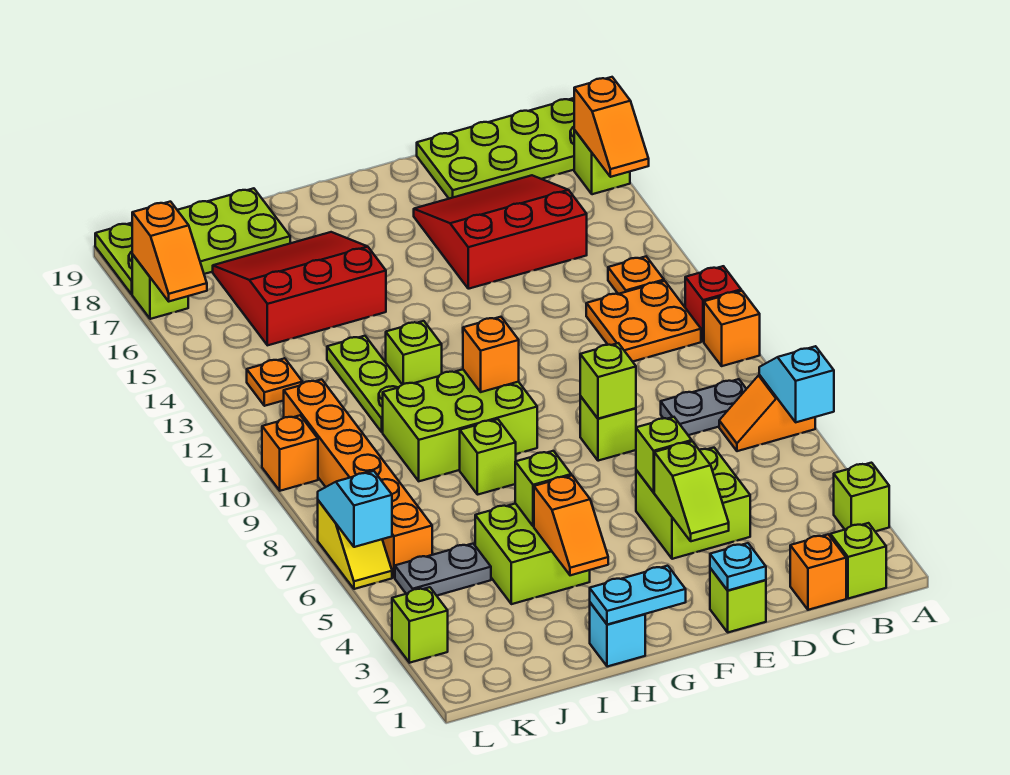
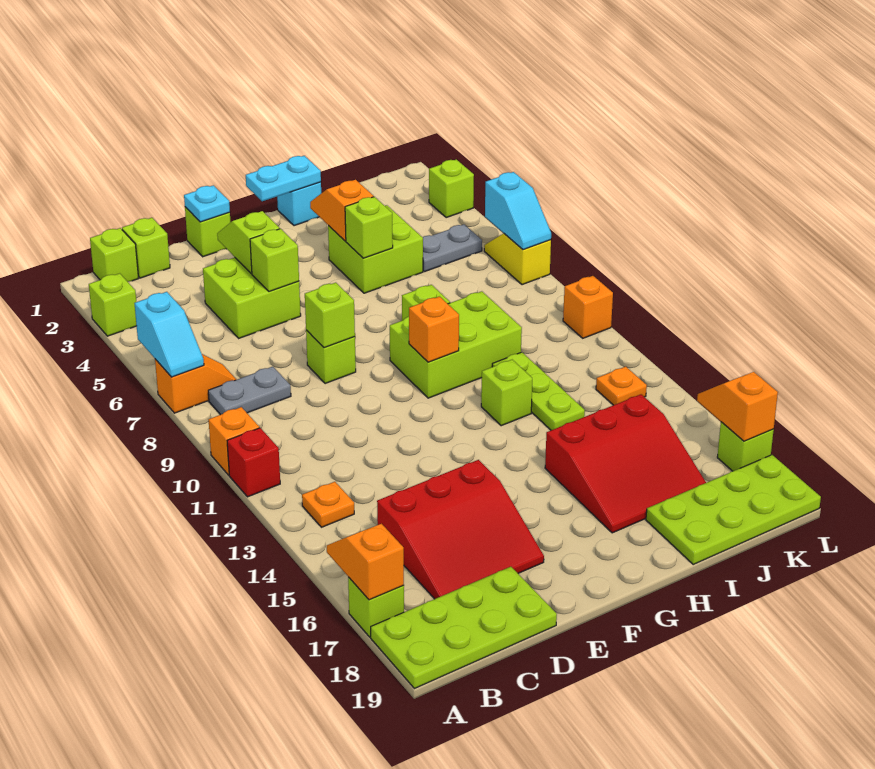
orange 2x2 plate [586,281,701,362] -> none
orange 1x1 brick [790,534,846,610] -> lime 1x1 brick [122,218,170,278]
orange 1x6 brick [284,380,432,578] -> none

